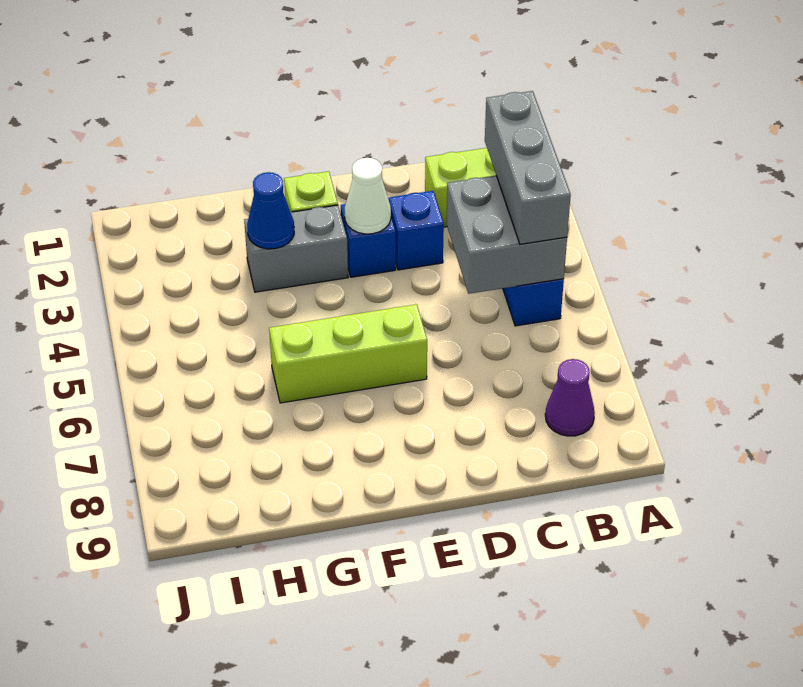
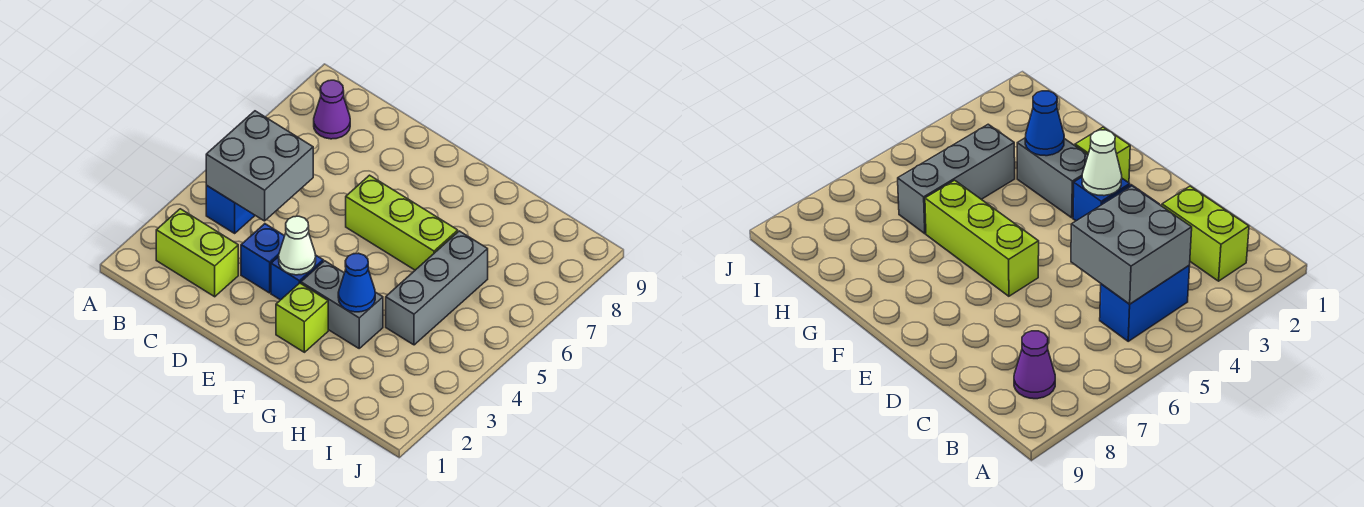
grey 1x3 brick [485,91,571,244] -> grey 1x3 brick moved to [386,231,488,345]

